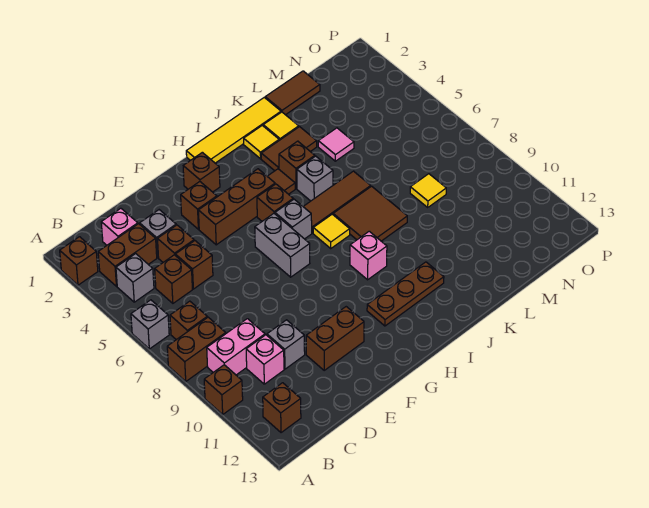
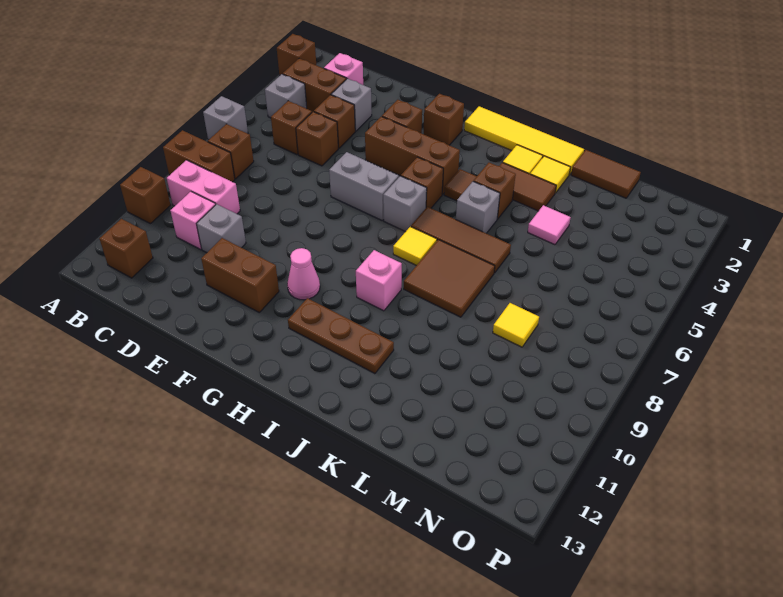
grey 1x2 brick [255,214,310,277] -> grey 1x2 brick turned to [329,152,399,220]
none -> pink 1x1 cone [287,248,320,300]

